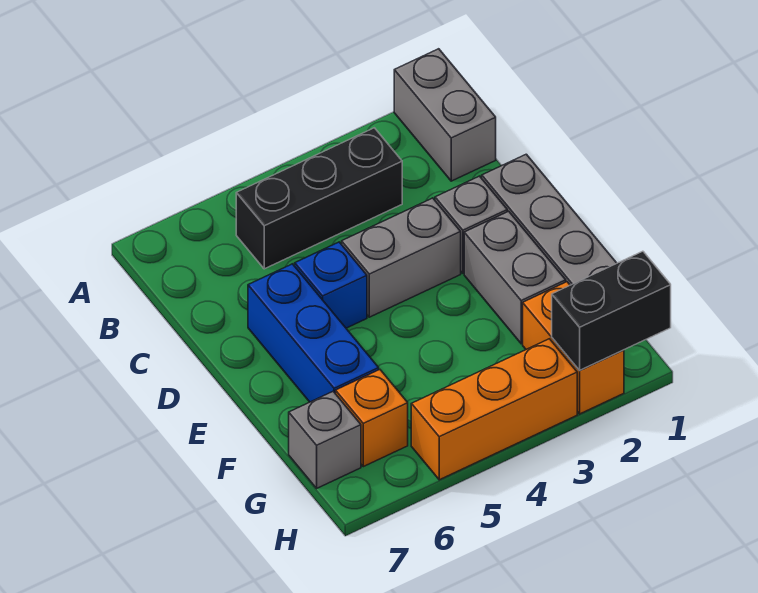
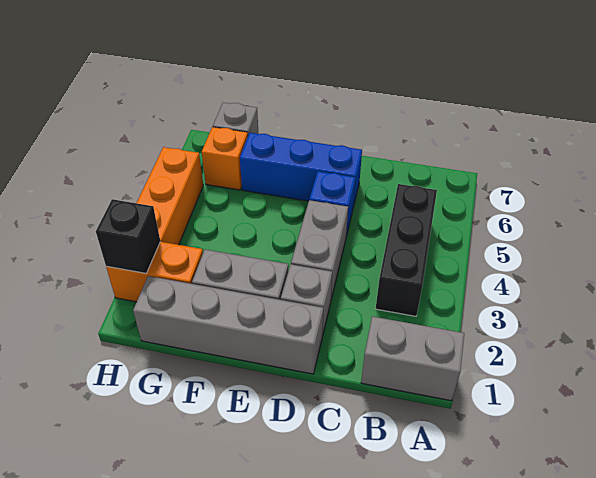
black 1x2 brick [552,251,671,370] -> black 1x1 brick [96,199,160,273]

